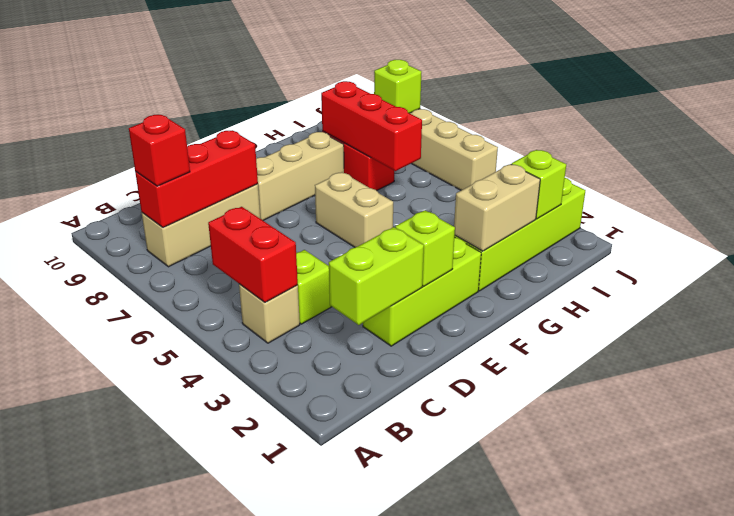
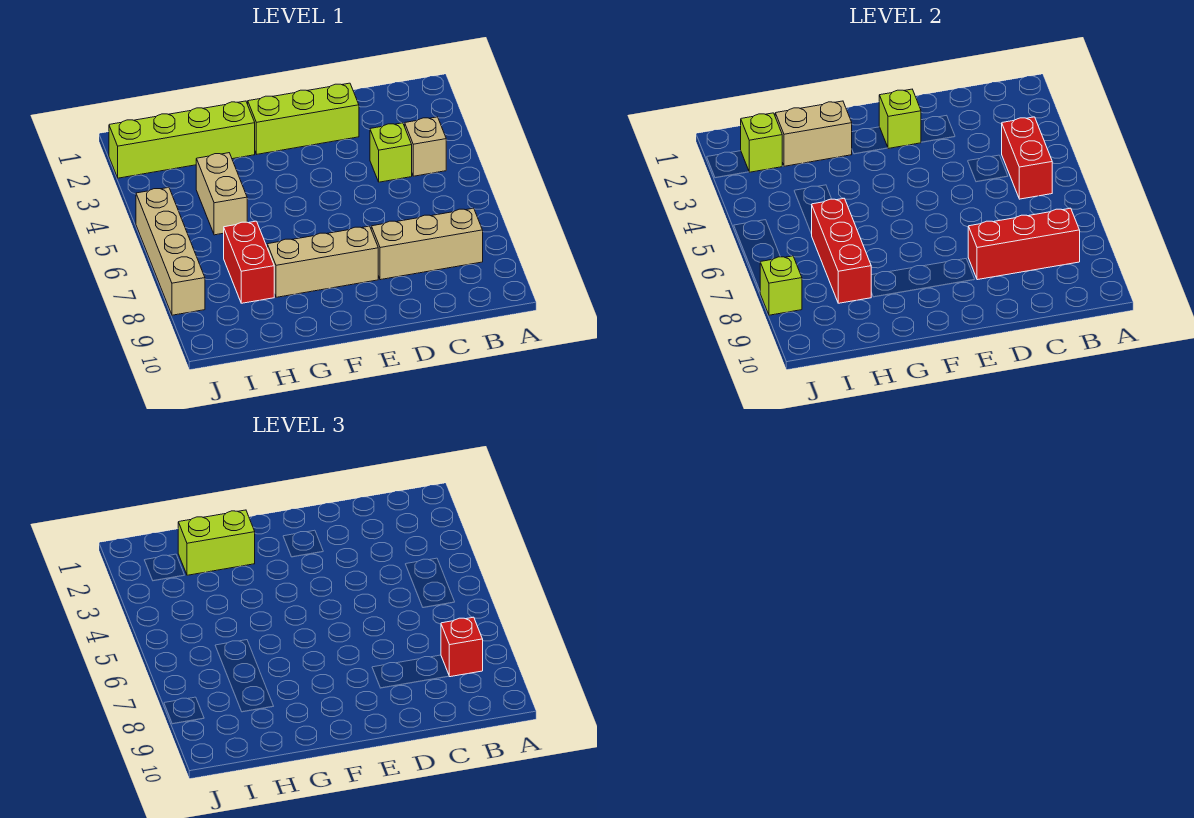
lime 1x2 brick [329,227,424,325] -> lime 1x2 brick moved to [178,510,255,575]
tan 1x2 brick [315,172,393,247] -> tan 1x2 brick moved to [196,153,247,235]

